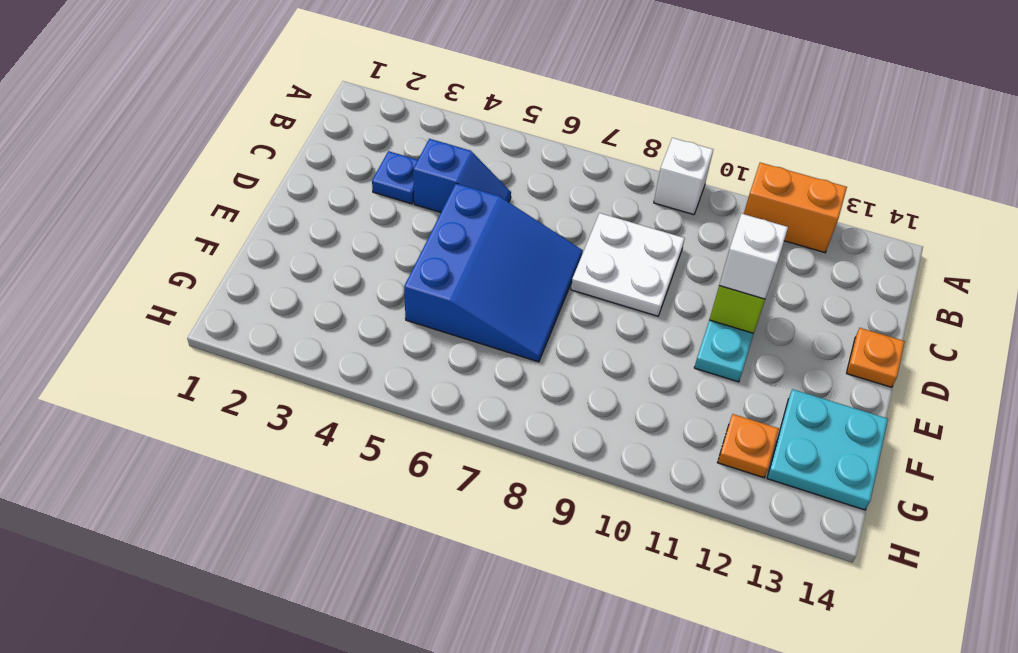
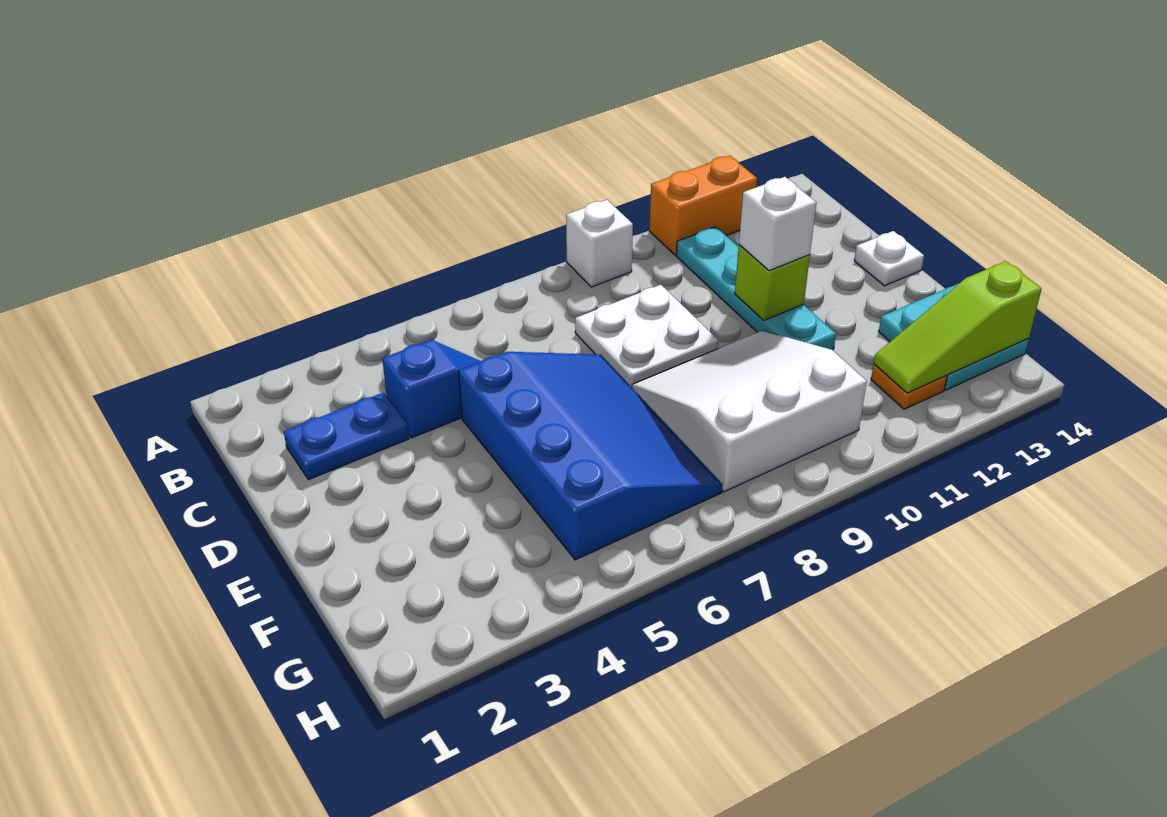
blue 1x1 plate [372,151,418,204] -> blue 1x2 plate [284,393,409,480]
blue 3x3 slope [404,183,583,362] -> blue 3x4 slope [459,352,723,560]
orange 1x1 plate [847,328,905,387] -> white 1x1 plate [854,231,924,286]
none -> white 3x3 slope [632,330,867,492]
none -> lime 1x3 slope [874,261,1041,393]

